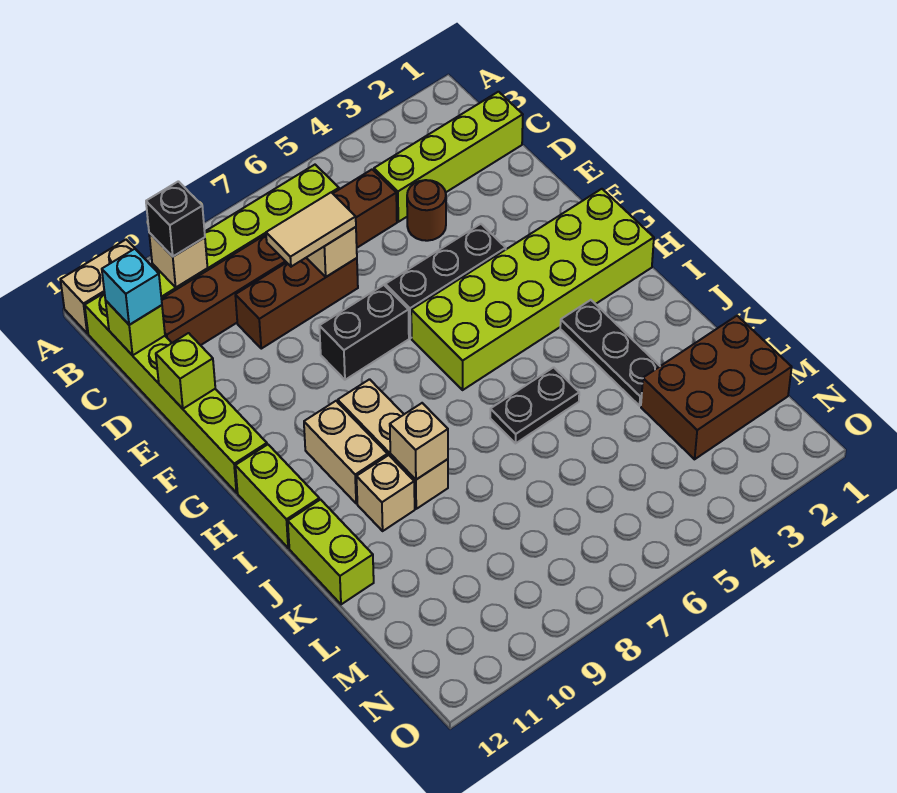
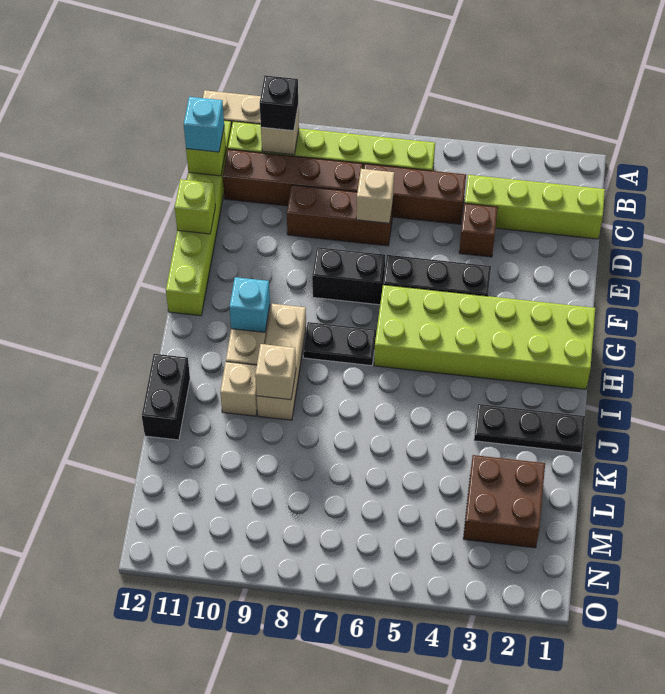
brown 1x1 round brick [407,180,446,241] -> brown 1x1 brick [459,204,498,257]
tan 1x2 tile [266,192,356,267] -> none
none -> cyan 1x1 brick [230,277,270,332]
lime 1x2 brick [235,445,319,548] -> none
black 1x3 plate [560,300,660,406] -> black 1x3 plate turned to [474,404,585,453]
black 1x2 plate [490,367,579,443] -> black 1x2 plate moved to [303,322,377,366]
lime 1x2 brick [288,500,374,604] -> black 1x2 brick [142,354,190,440]
brown 2x3 brick [641,316,792,459] -> brown 2x2 brick [463,455,545,548]

